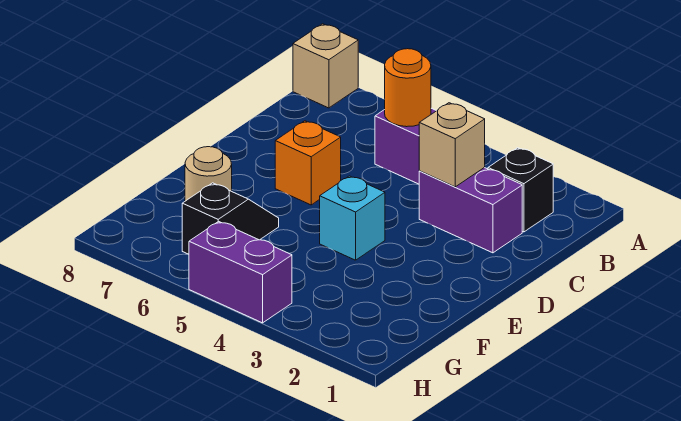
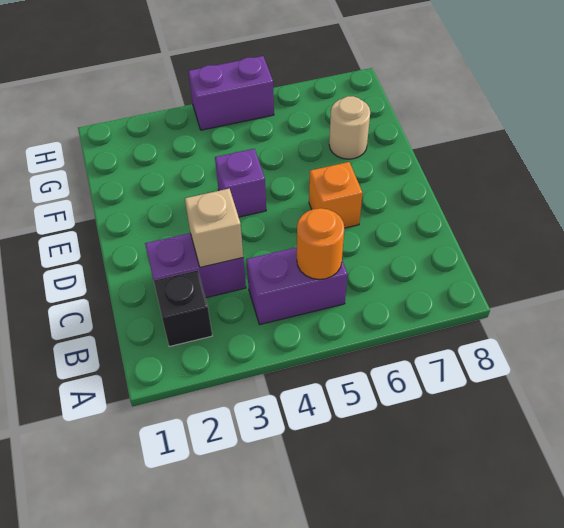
tan 1x1 brick [293,24,358,108] -> none
cyan 1x1 brick [320,176,385,260] -> purple 1x1 brick [215,149,266,217]
black 1x2 slope [182,183,279,254] -> none

